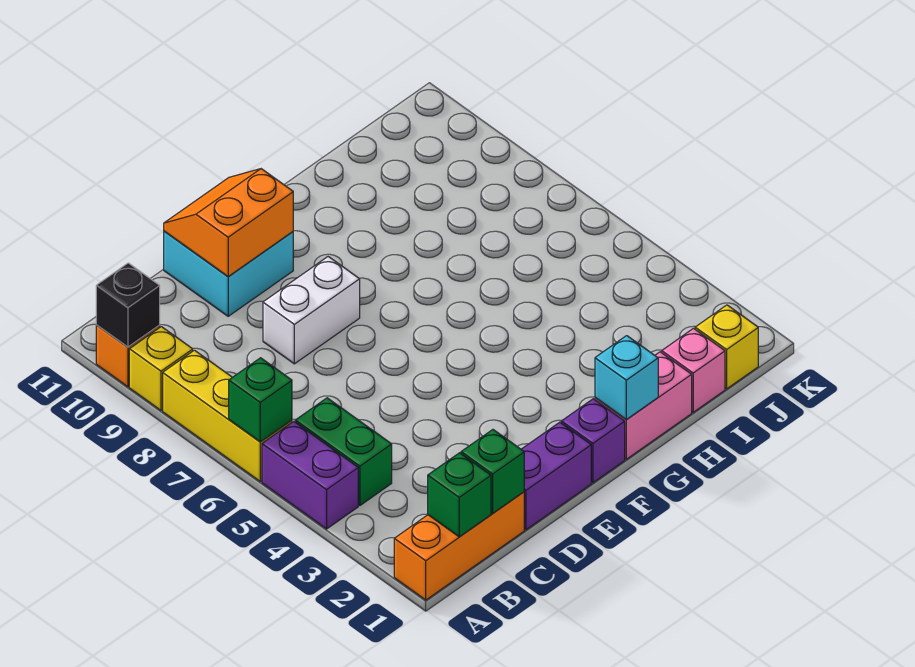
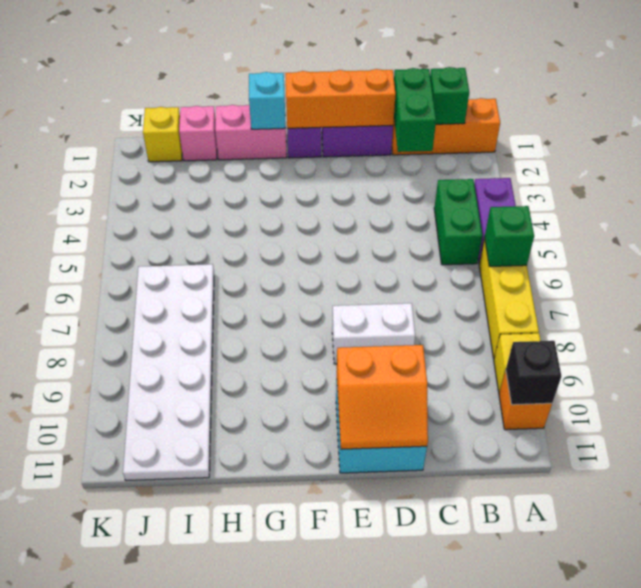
green 1x1 brick [461,430,524,513] -> green 1x2 brick [394,68,436,152]
none -> orange 1x3 brick [285,69,396,128]
none -> white 2x6 plate [123,264,214,480]

